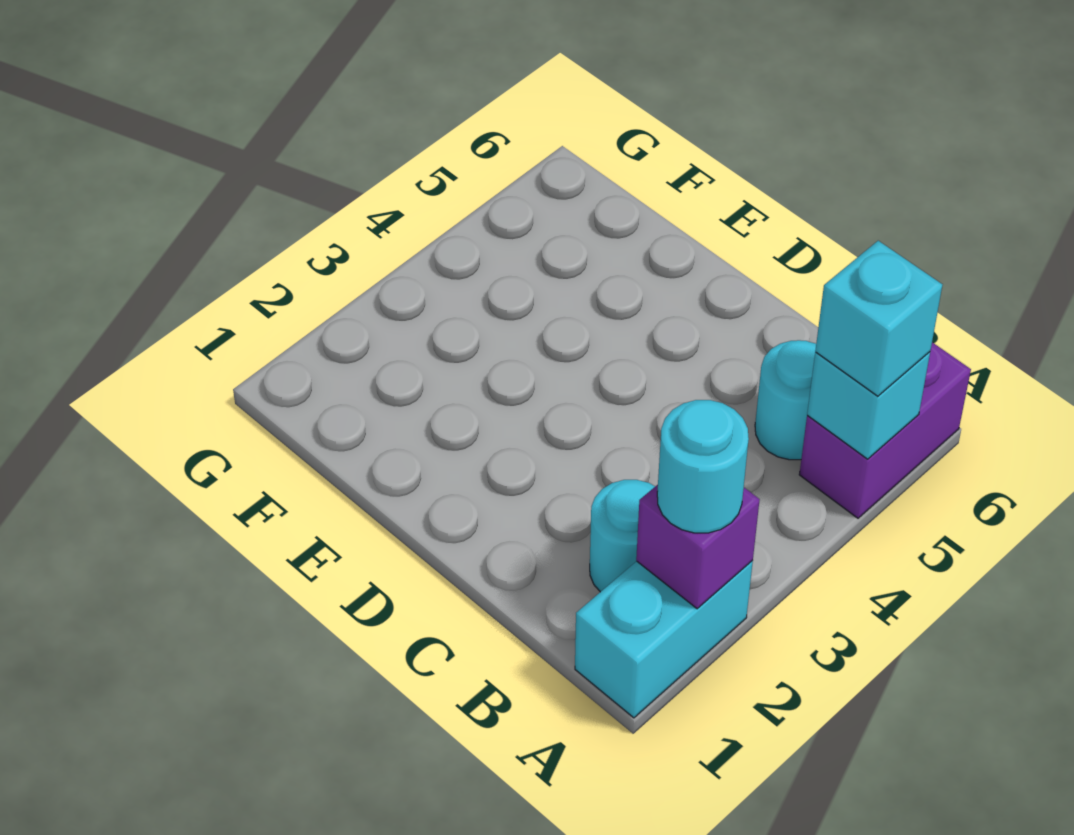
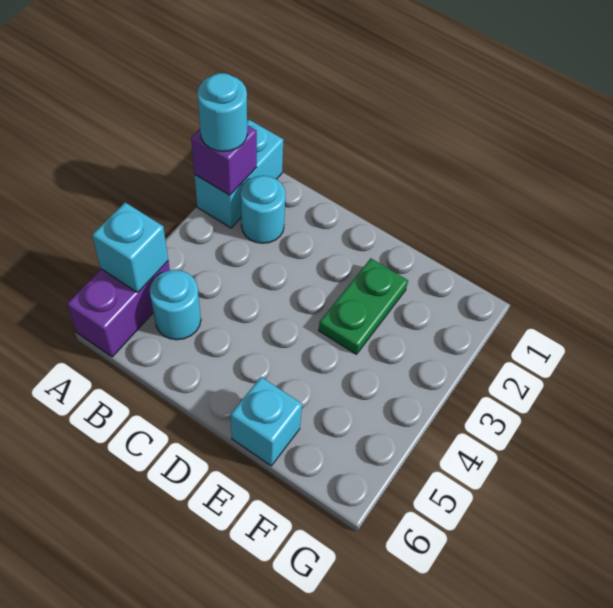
cyan 1x1 brick [815,241,942,396] -> cyan 1x1 brick moved to [230,377,302,466]
none -> green 1x2 plate [319,258,408,354]

